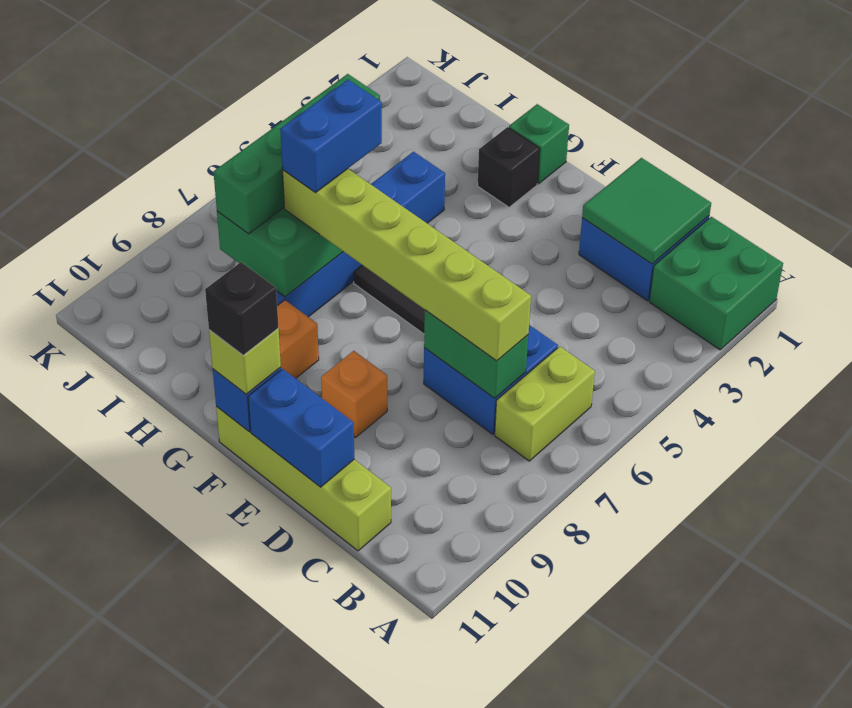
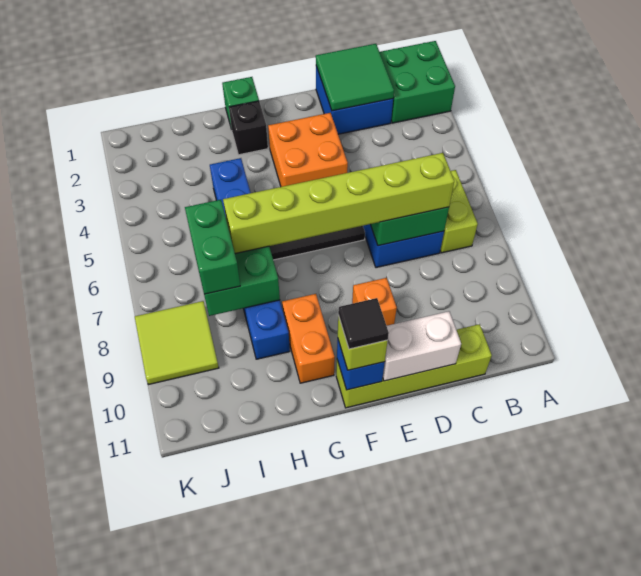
blue 1x2 brick [248,369,354,487] -> white 1x2 brick [383,311,461,381]
none -> orange 2x2 brick [268,113,348,187]
black 1x1 brick [205,262,278,355] -> black 1x1 tile [338,298,389,349]
blue 1x2 brick [280,80,382,193] -> none
green 1x4 brick [214,74,380,234] -> green 1x2 brick [185,200,240,294]
none -> lime 2x2 tile [135,301,219,385]

